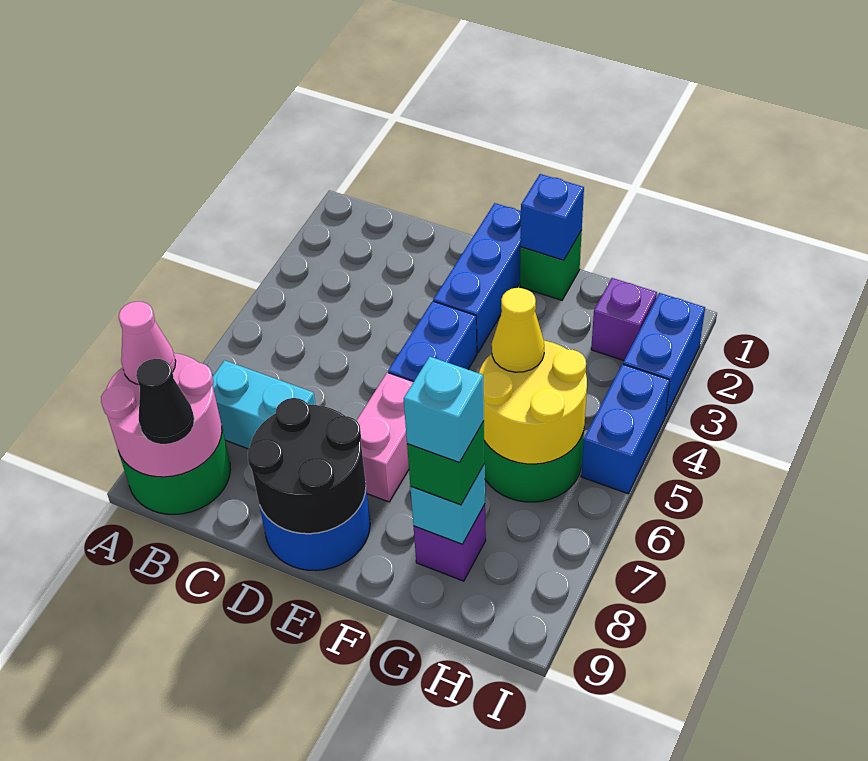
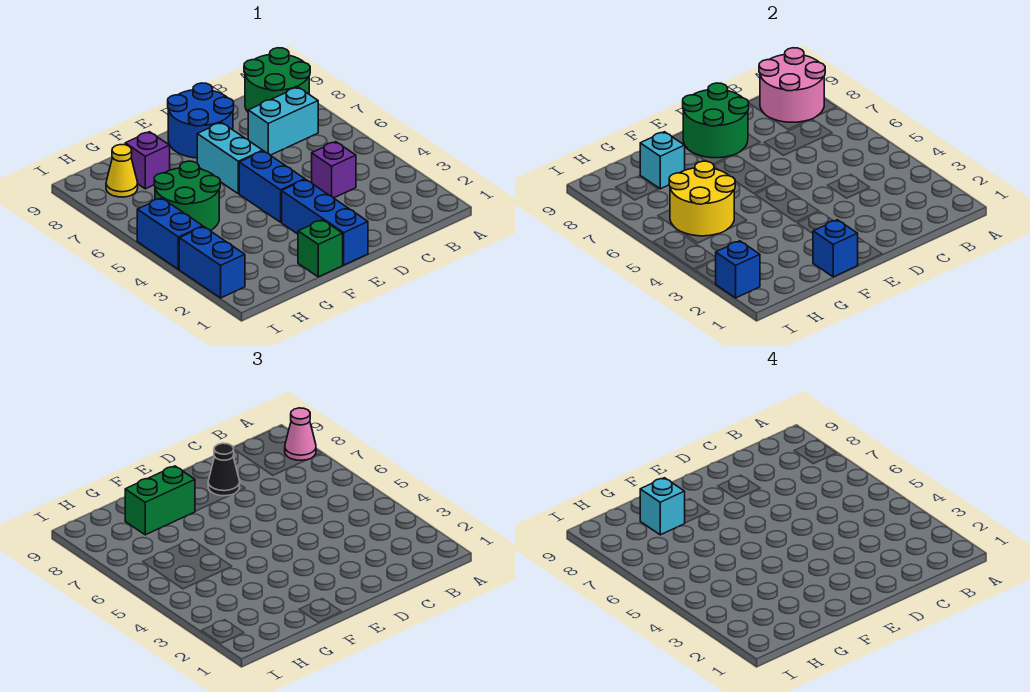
black 1x1 cone [136,359,194,444] -> black 1x1 cone moved to [208,443,240,496]
black 2x2 round brick [248,398,366,534] -> green 2x2 round brick [683,83,749,158]
pink 1x2 brick [356,373,413,502] -> cyan 1x2 brick [197,123,263,194]
yellow 1x1 cone [492,288,544,372] -> yellow 1x1 cone moved to [106,145,138,197]
green 1x1 brick [407,421,484,505] -> green 1x2 brick [125,466,195,535]
purple 1x1 brick [591,278,657,361] -> purple 1x1 brick moved to [312,142,356,198]
none -> blue 1x1 brick [716,241,760,298]

